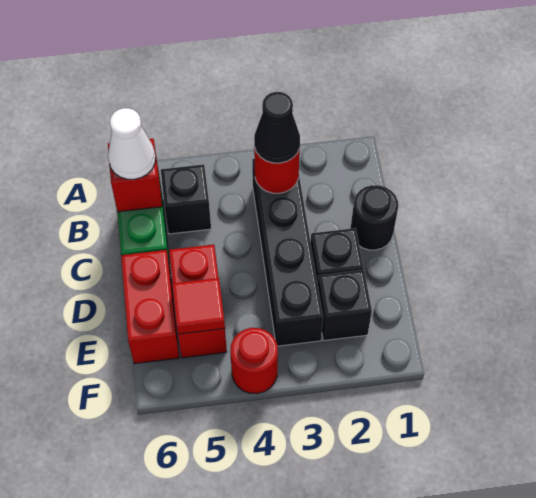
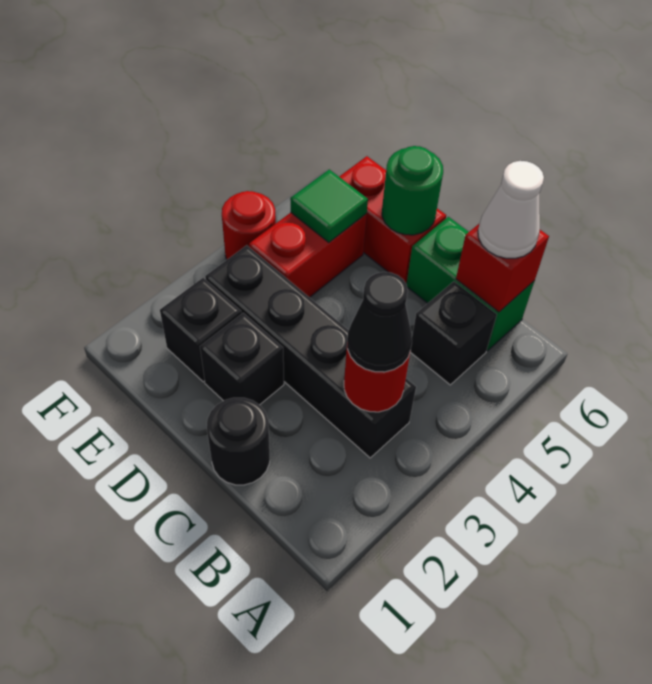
red 1x2 brick [169,245,227,358] -> red 1x2 brick turned to [249,213,367,297]
none -> green 1x1 round brick [382,146,443,235]
red 1x1 tile [172,278,225,334] -> green 1x1 tile [290,169,368,242]

